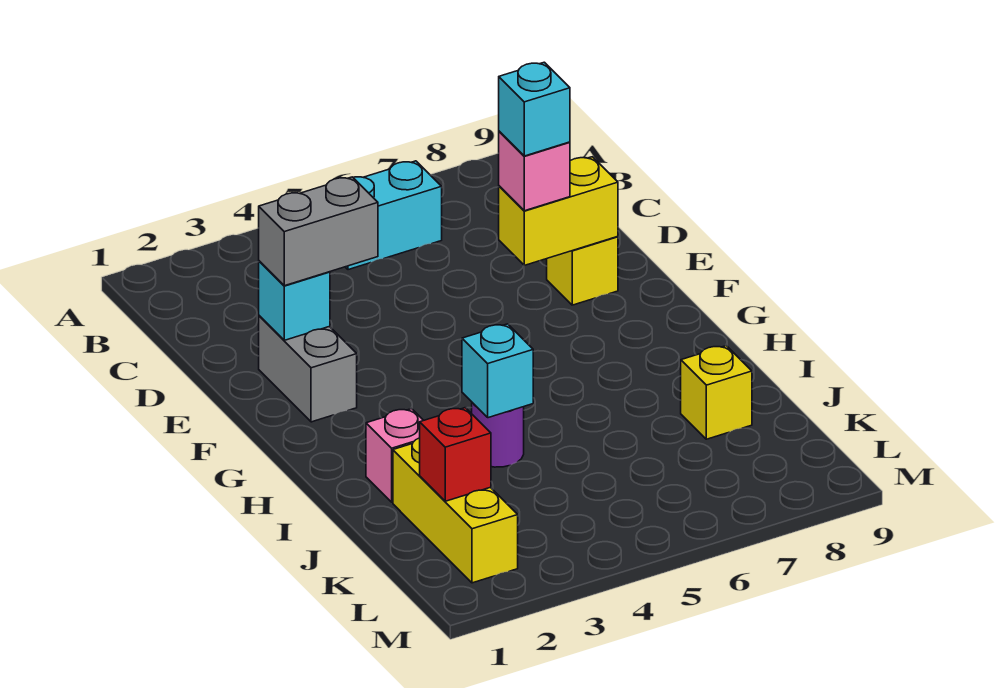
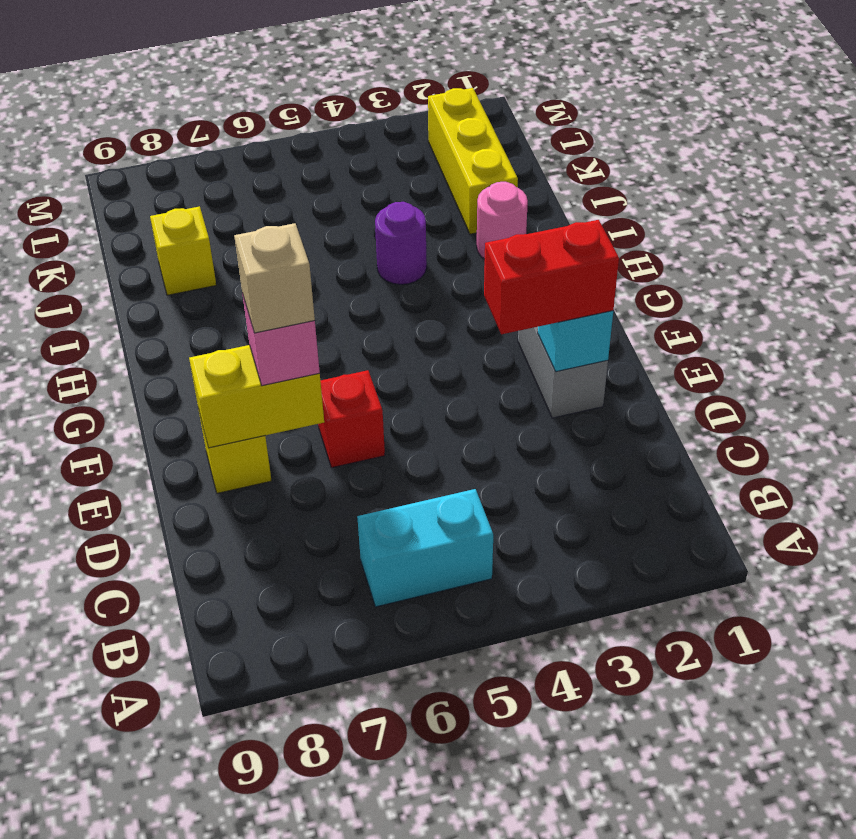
grey 1x2 brick [259,177,378,286] -> red 1x2 brick [484,220,619,334]
cyan 1x1 brick [499,62,570,156] -> tan 1x1 brick [234,223,315,333]
pink 1x1 brick [366,409,423,502] -> pink 1x1 round brick [477,182,528,259]
cyan 1x1 brick [462,324,533,418] -> none
red 1x1 brick [420,408,491,501] -> red 1x1 brick moved to [318,370,385,468]

